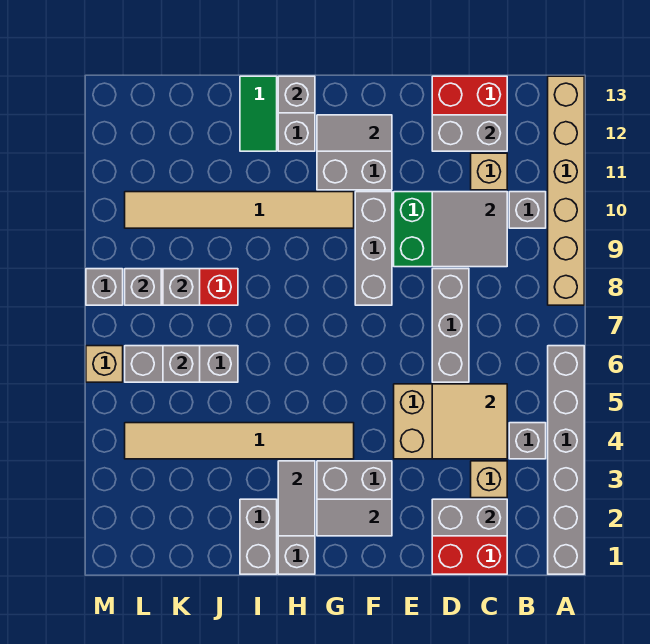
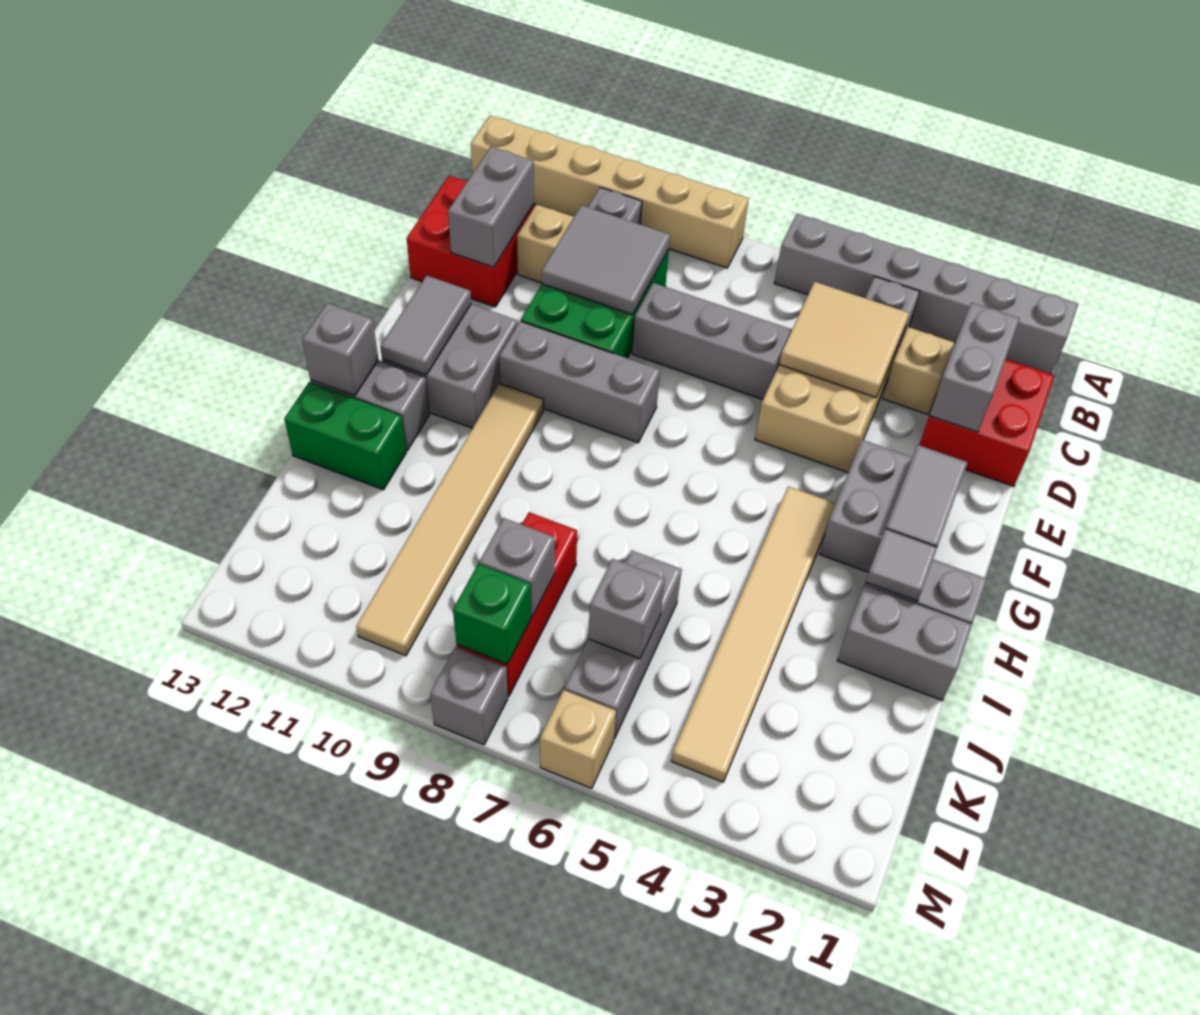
grey 1x2 tile [278,461,315,536] -> grey 1x1 tile [866,529,937,601]
green 1x2 tile [240,76,277,151] -> green 1x2 brick [284,382,406,490]
grey 1x1 brick [125,269,161,305] -> green 1x1 brick [453,564,531,665]

